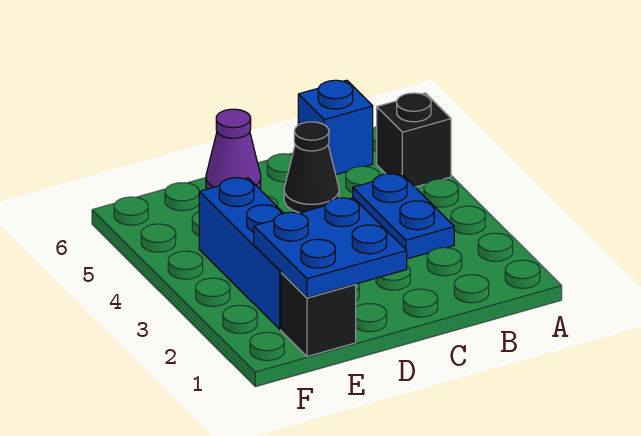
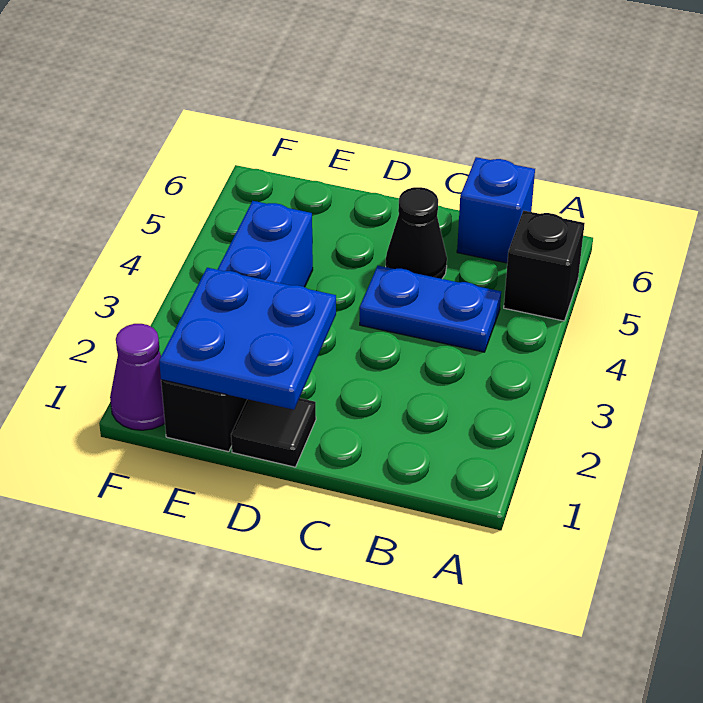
blue 1x2 plate [353,174,454,259] -> blue 1x2 plate turned to [360,266,501,352]
none -> black 1x1 tile [231,398,316,467]
purple 1x1 cone [206,109,261,189] -> purple 1x1 cone moved to [110,324,165,430]

